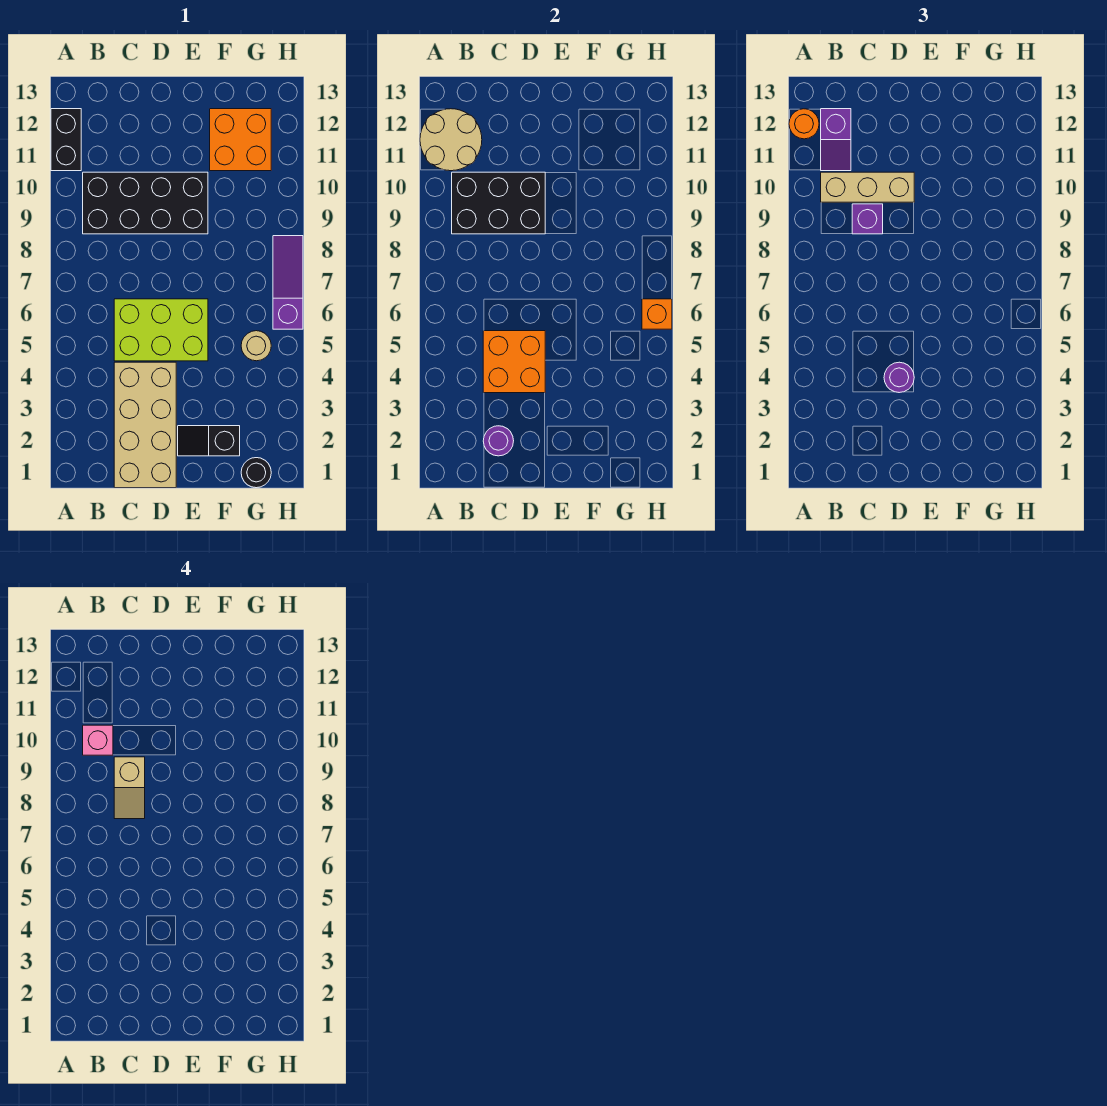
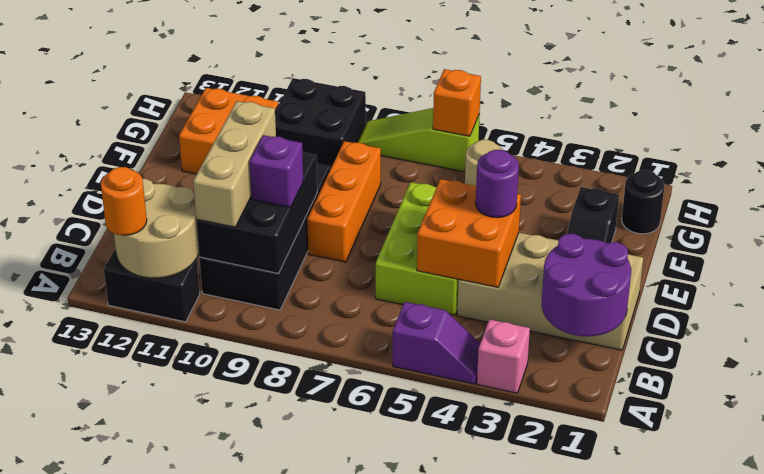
pink 1x1 brick [83,725,113,755] -> pink 1x1 brick moved to [477,319,530,393]
purple 1x2 slope [821,109,851,171] -> purple 1x2 slope moved to [393,302,480,384]
purple 1x1 round brick [483,426,514,456] -> purple 2x2 round brick [542,234,631,337]
tan 1x2 slope [114,757,145,819] -> none
none -> orange 1x3 brick [307,141,381,262]
none -> black 2x2 brick [275,78,366,169]
purple 1x3 slope [273,236,303,329] -> lime 1x3 slope [358,108,480,172]

